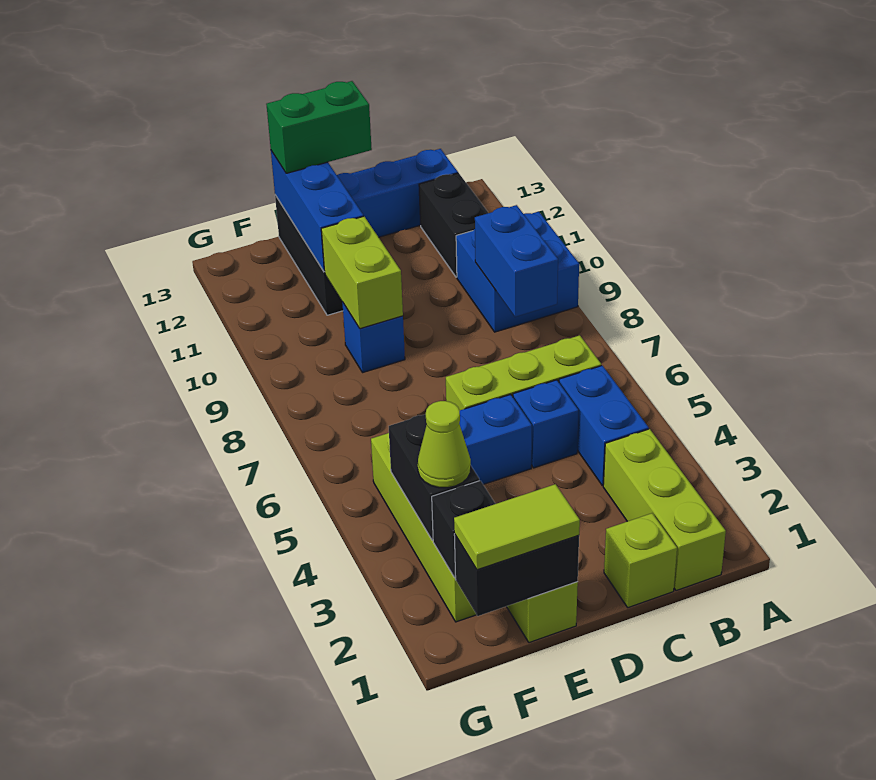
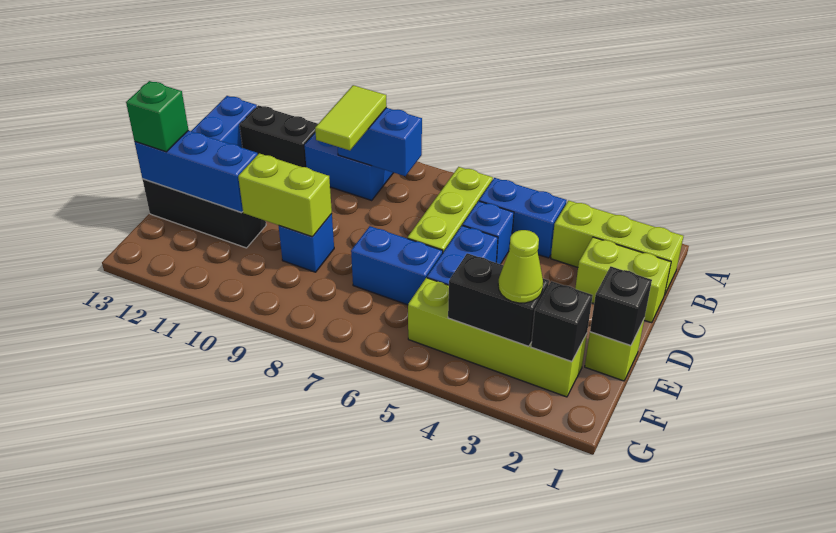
lime 1x1 brick [604,513,677,608] -> lime 1x2 brick [575,237,671,323]
green 1x2 brick [266,81,372,173] -> green 1x1 brick [126,81,188,152]
black 1x2 brick [454,534,579,616] -> black 1x1 brick [590,266,652,346]
lime 1x2 tile [454,484,580,570] -> lime 1x2 tile moved to [315,85,387,150]
none -> blue 1x2 brick [351,226,443,305]

